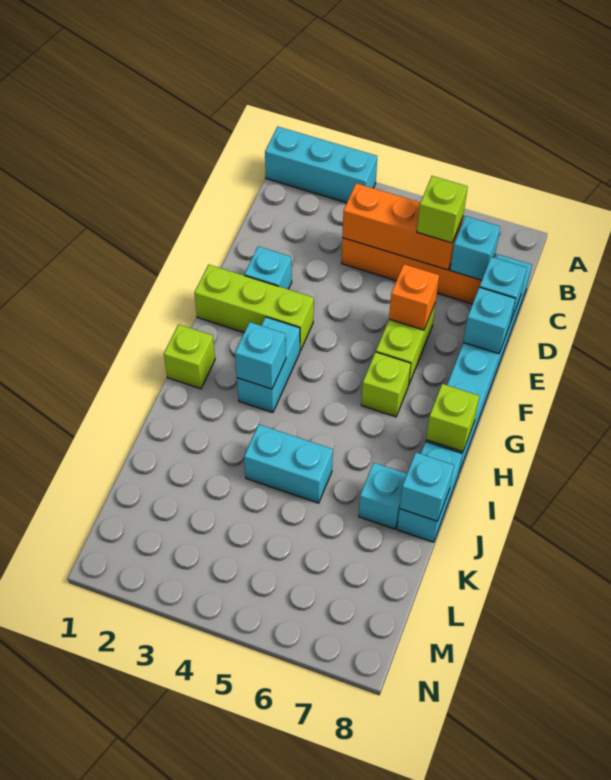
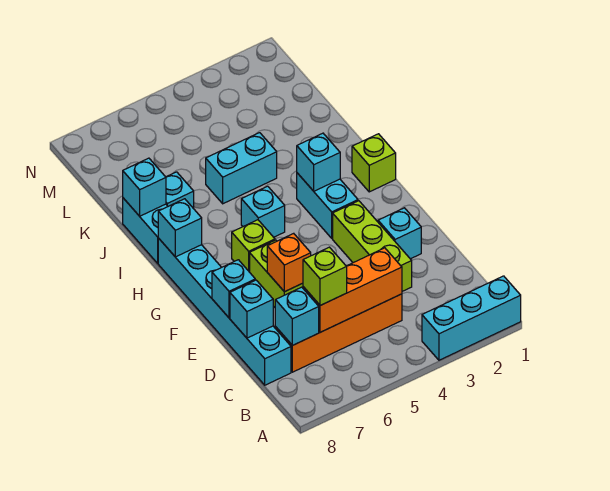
lime 1x3 brick [194,265,314,351] -> lime 1x3 brick turned to [333,201,412,291]
none -> cyan 1x1 brick [241,186,285,237]
lime 1x1 brick [426,384,479,452] -> cyan 1x1 brick [158,199,202,257]

